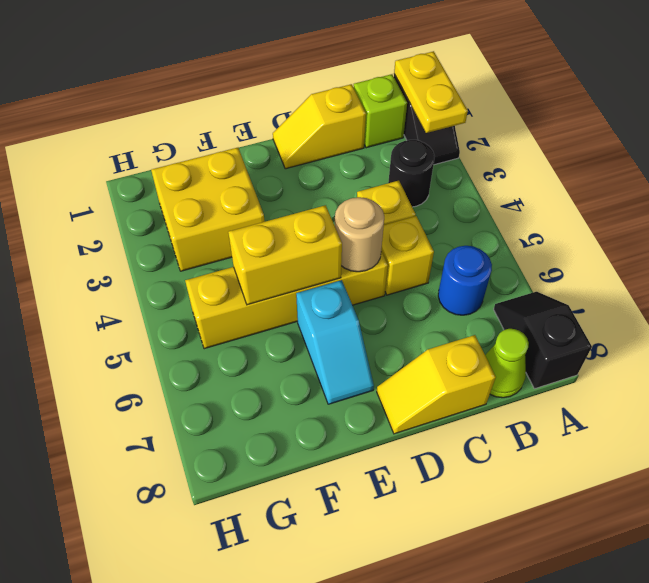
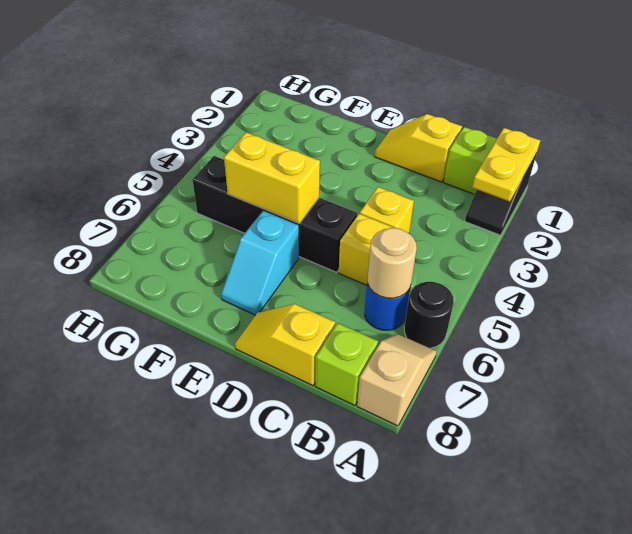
black 1x2 slope [494,292,592,389] -> tan 1x2 slope [357,334,437,426]
black 1x1 round brick [388,140,435,207] -> black 1x1 round brick moved to [404,282,454,348]
lime 1x1 cone [485,329,529,398] -> lime 1x1 brick [315,323,378,406]
yellow 1x4 brick [185,251,388,349] -> black 1x4 brick [192,156,357,272]
tan 1x1 round brick [335,197,384,272] -> tan 1x1 round brick moved to [368,228,417,298]
yellow 2x2 brick [151,148,265,271] -> none

